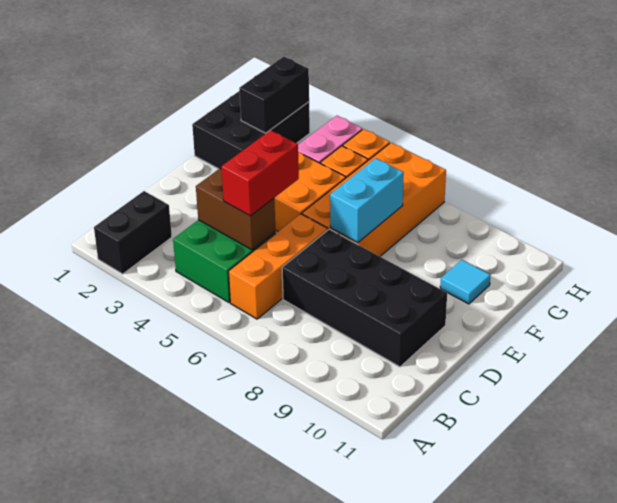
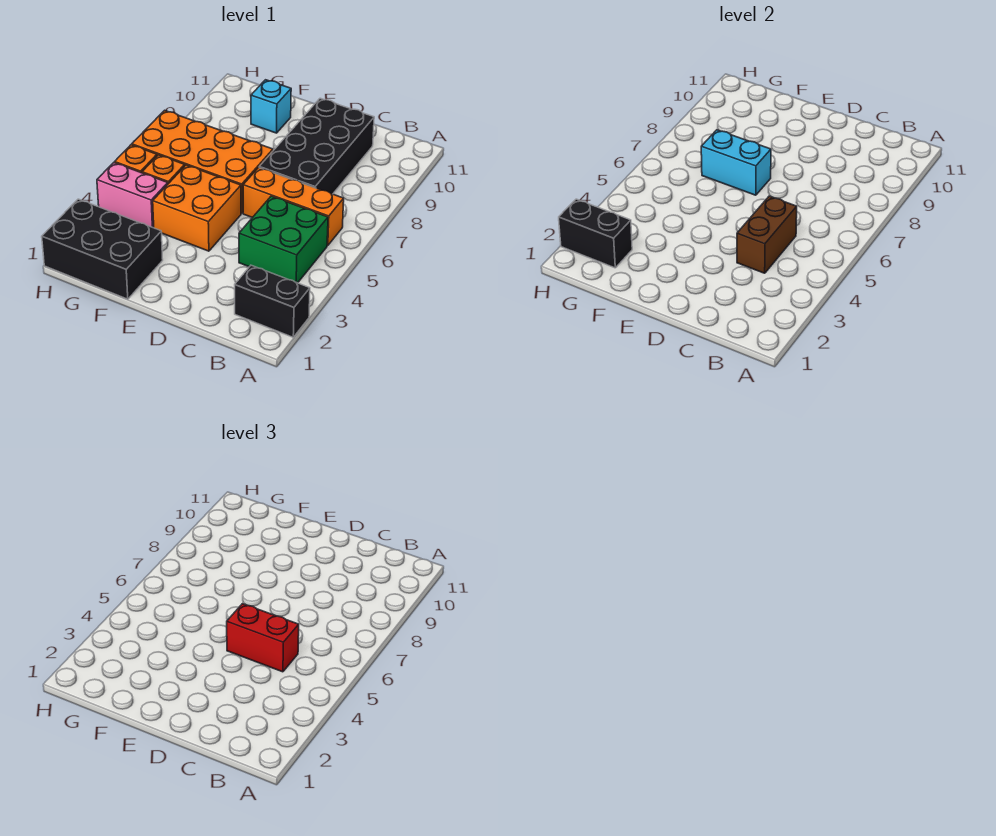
cyan 1x1 tile [440,260,490,304] -> cyan 1x1 brick [251,80,291,133]

